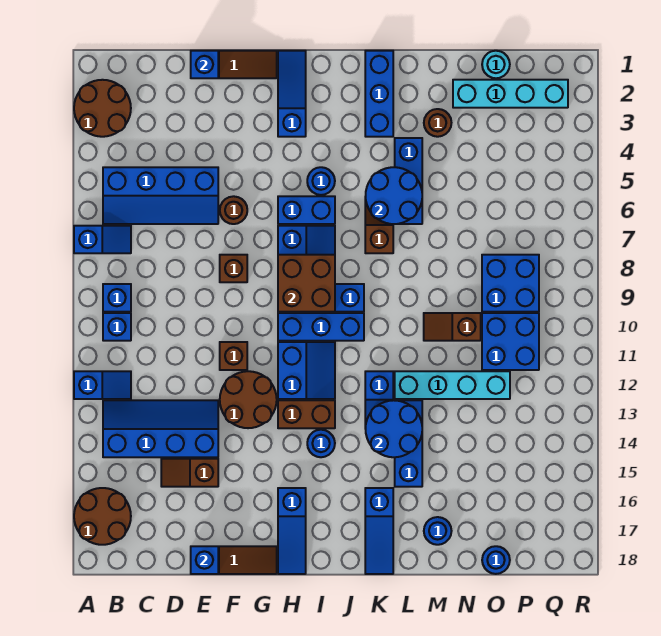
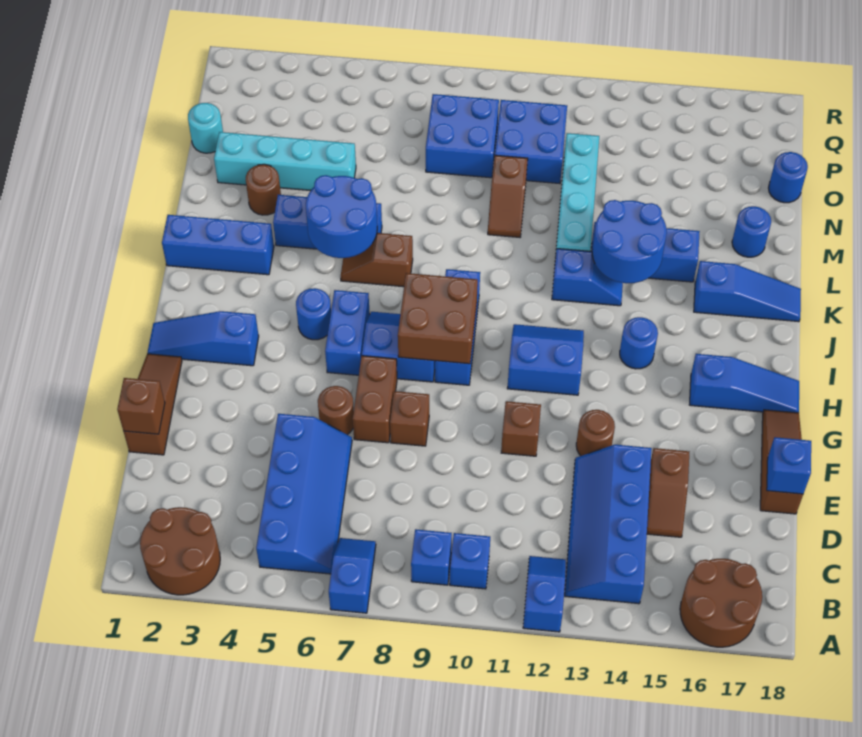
blue 1x1 brick [191,51,218,78] -> brown 1x1 brick [117,378,165,434]
brown 2x2 round brick [220,371,277,428] -> brown 1x1 round brick [576,410,615,456]
blue 1x3 brick [278,313,364,341] -> none
brown 1x2 brick [278,400,335,428] -> brown 1x2 brick moved to [353,356,397,443]
cyan 1x4 brick [453,80,568,108] -> cyan 1x4 brick turned to [214,132,356,191]

